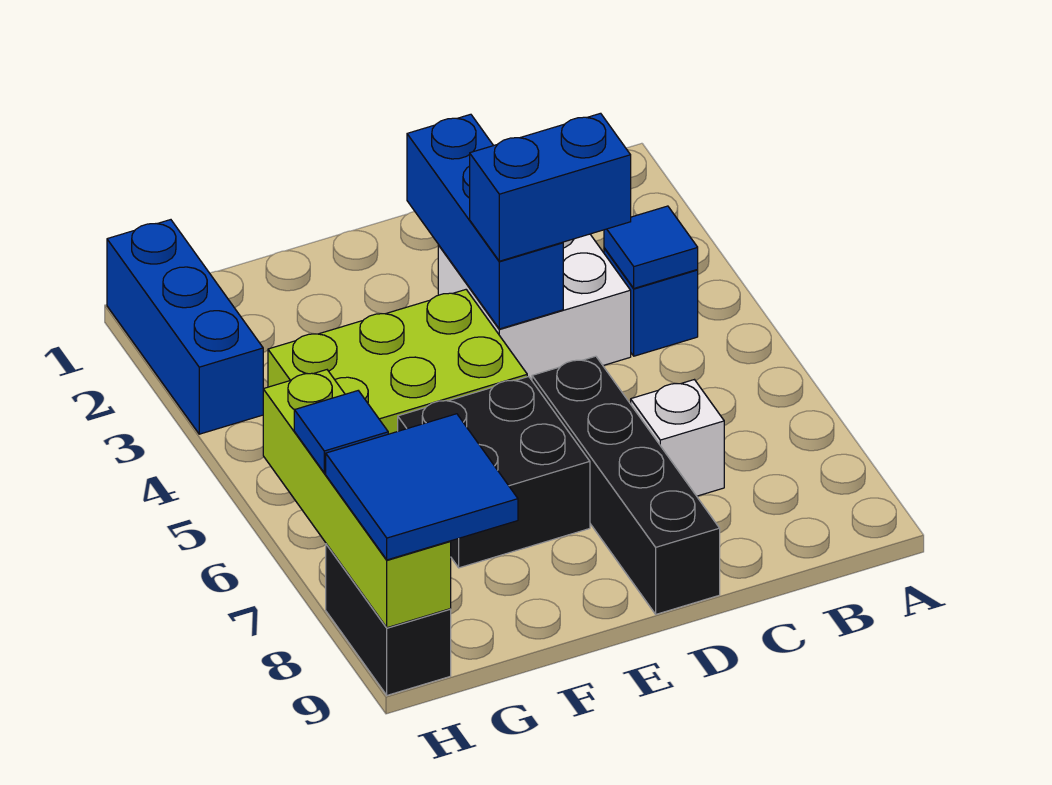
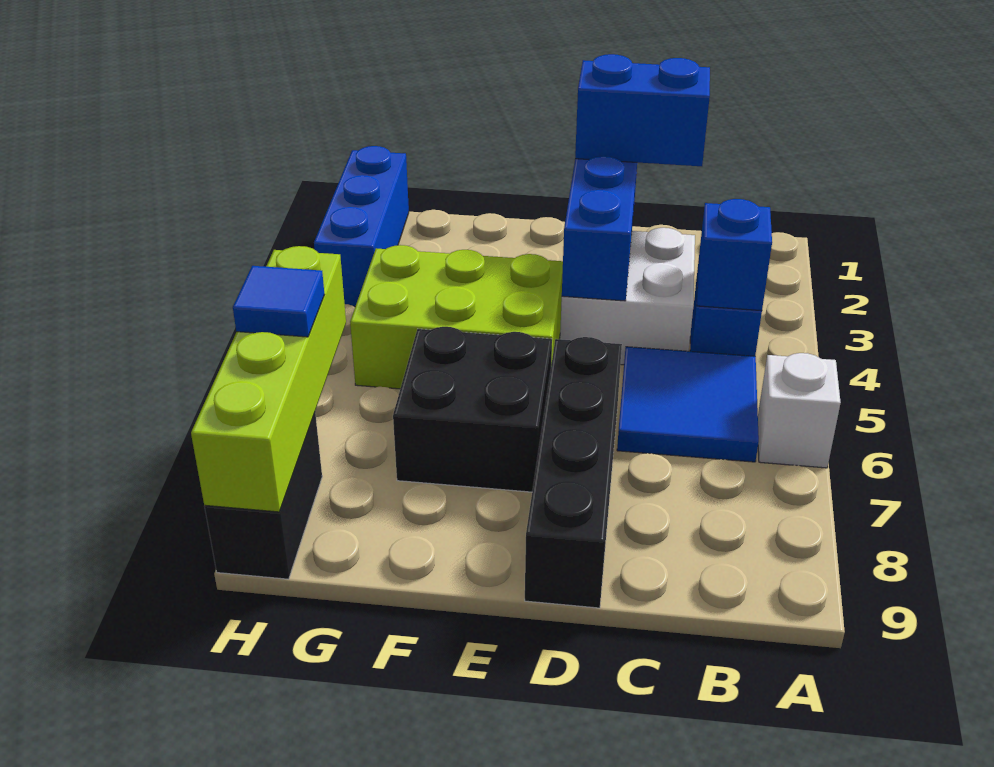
blue 1x1 tile [604,206,698,288] -> blue 1x1 brick [697,199,772,311]
blue 1x2 brick [470,113,631,261] -> blue 1x2 brick moved to [575,54,710,166]
white 1x1 brick [631,380,724,496] -> white 1x1 brick moved to [758,353,841,468]
blue 2x2 tile [326,414,518,560] -> blue 2x2 tile moved to [617,347,759,462]

